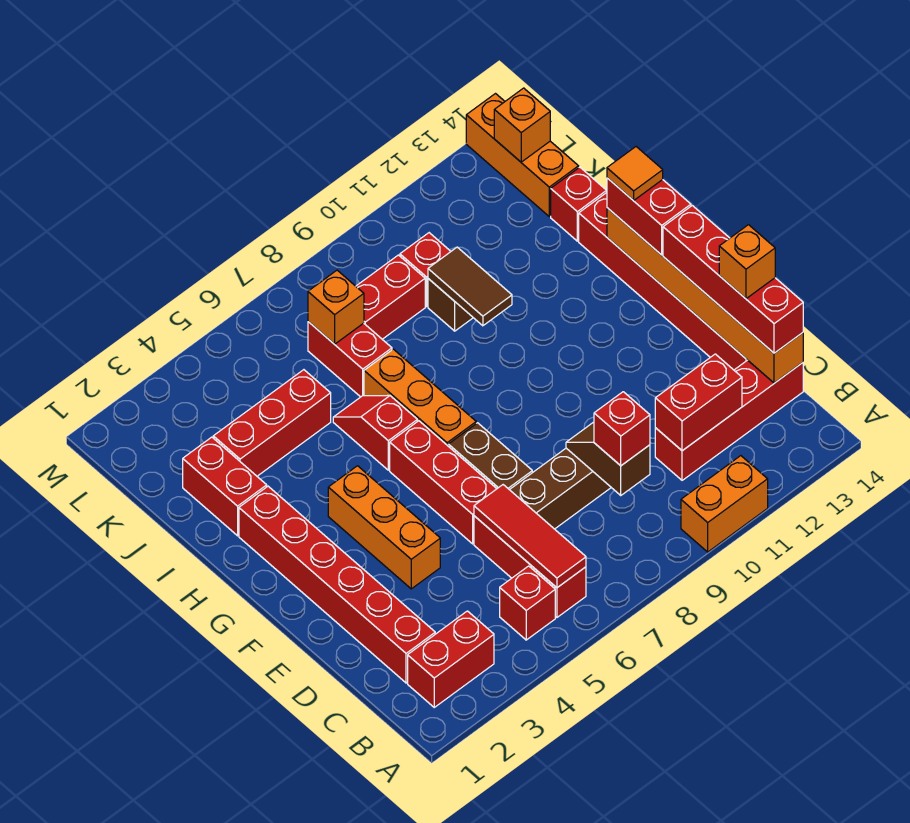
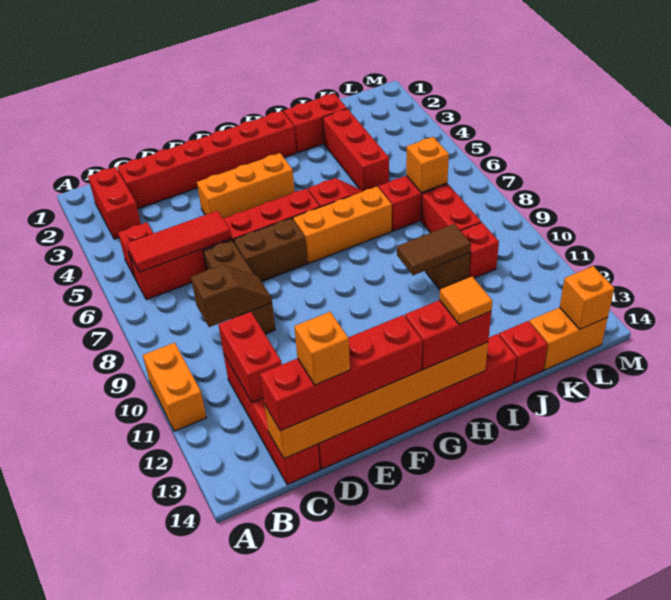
red 1x1 brick [594,392,650,466] -> none
orange 1x3 brick [466,94,579,216] -> orange 1x2 brick [529,307,608,370]

